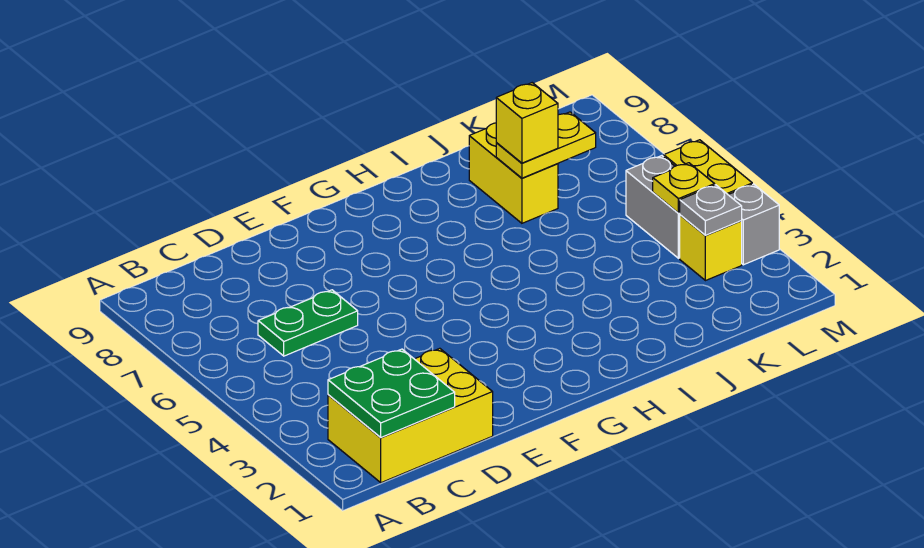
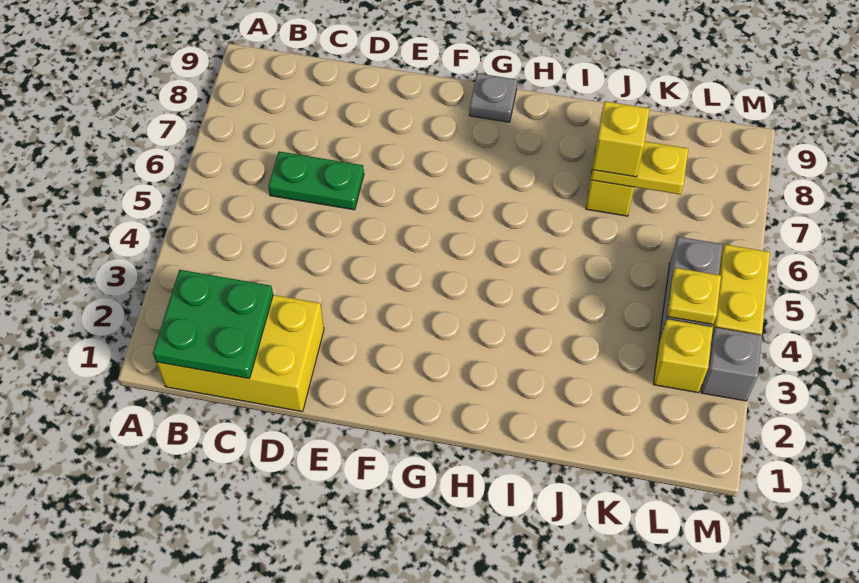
grey 1x1 plate [680,185,742,235] -> grey 1x1 plate moved to [469,73,517,122]

